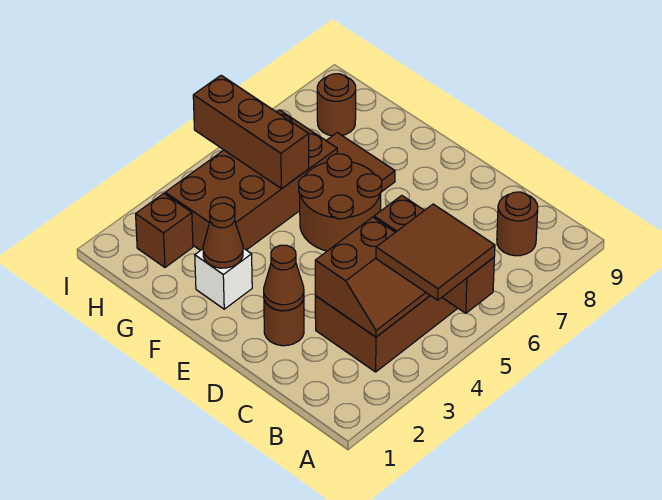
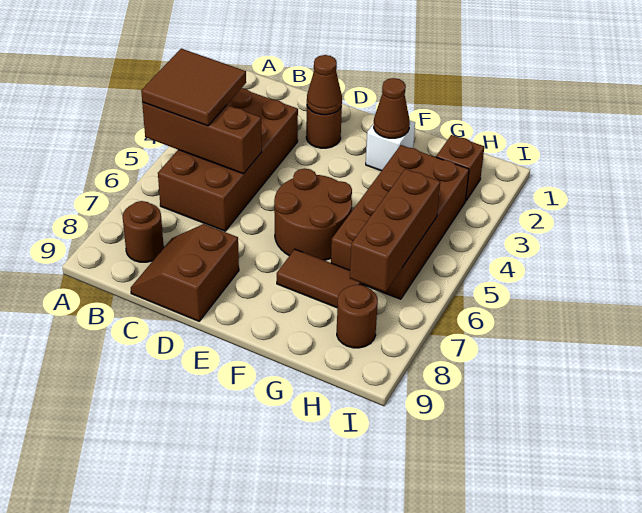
brown 2x2 slope [315,217,430,337] -> brown 2x2 slope moved to [131,224,239,321]
brown 1x3 brick [193,75,309,189] -> brown 1x3 brick turned to [350,169,440,292]

